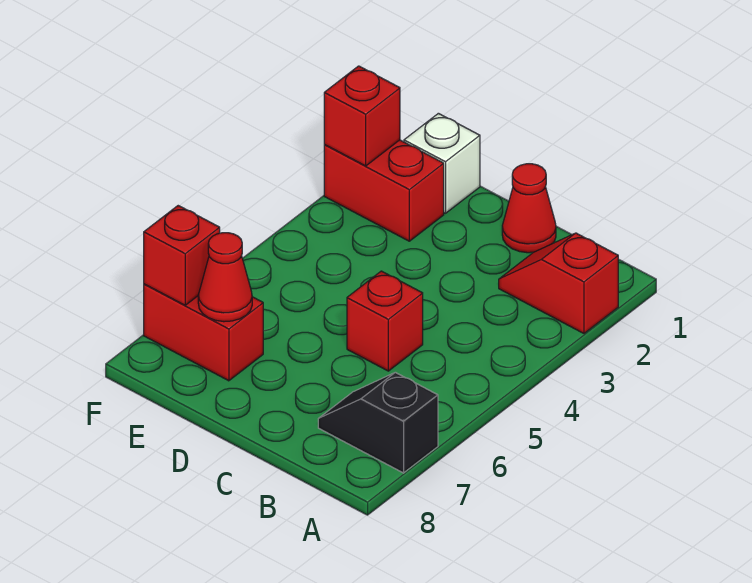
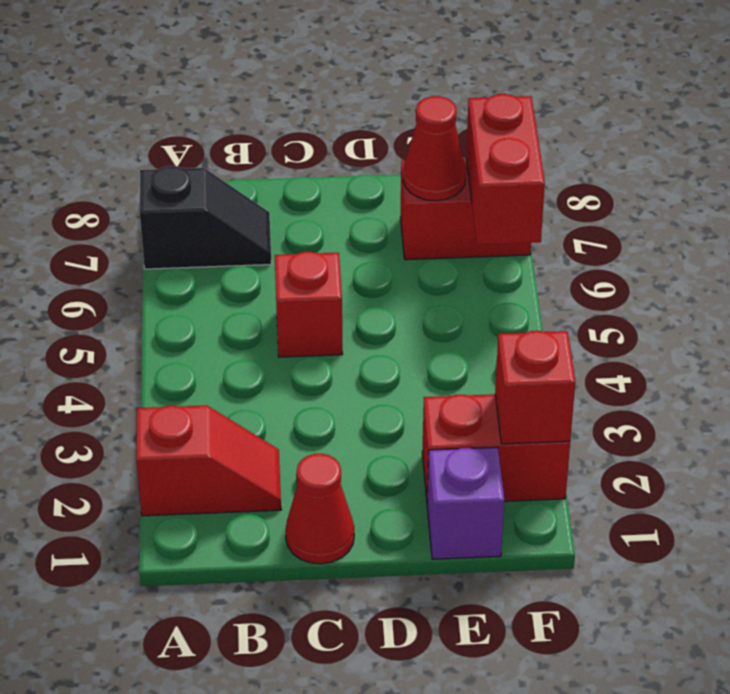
white 1x1 brick [404,113,480,213] -> purple 1x1 brick [427,447,504,559]
red 1x1 brick [144,206,220,305] -> red 1x2 brick [466,94,545,245]

